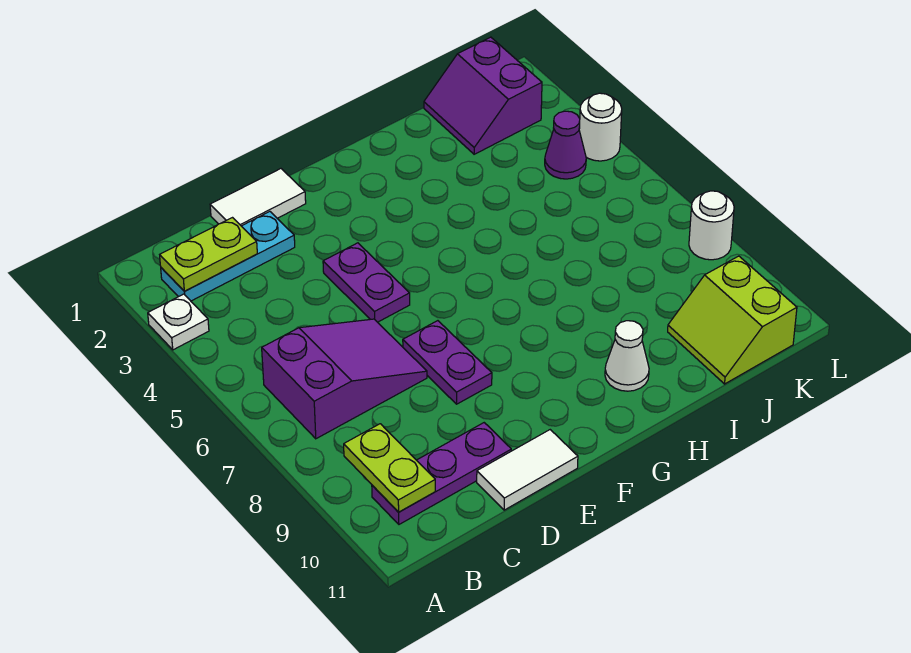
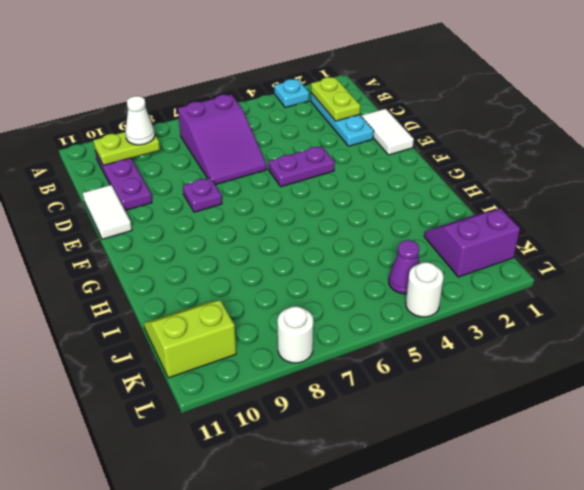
white 1x1 plate [148,294,209,350] -> cyan 1x1 plate [274,79,309,108]
purple 1x2 plate [403,321,492,404] -> purple 1x1 plate [183,178,222,212]
white 1x1 cone [605,321,649,391] -> white 1x1 cone moved to [125,96,155,145]

